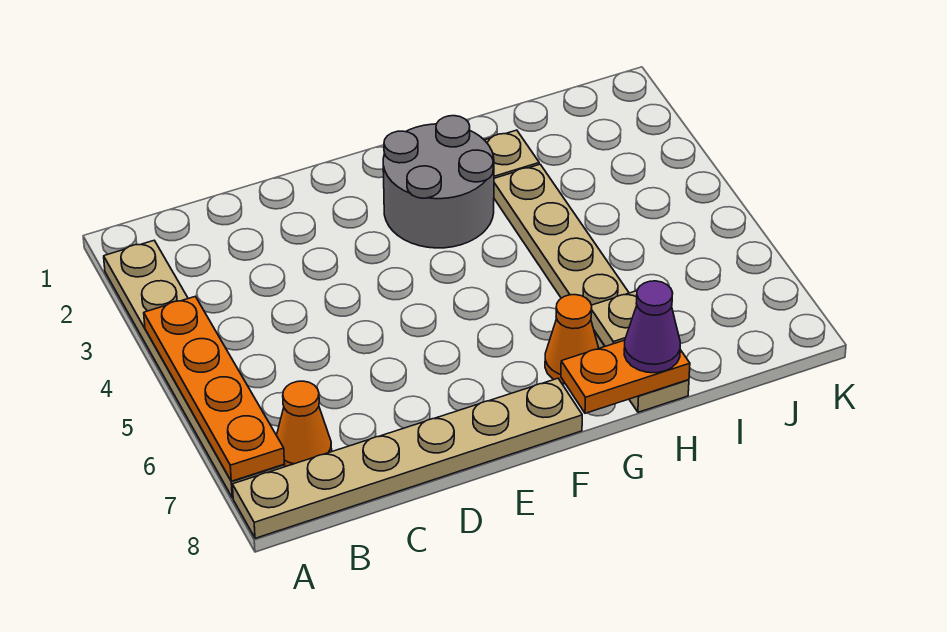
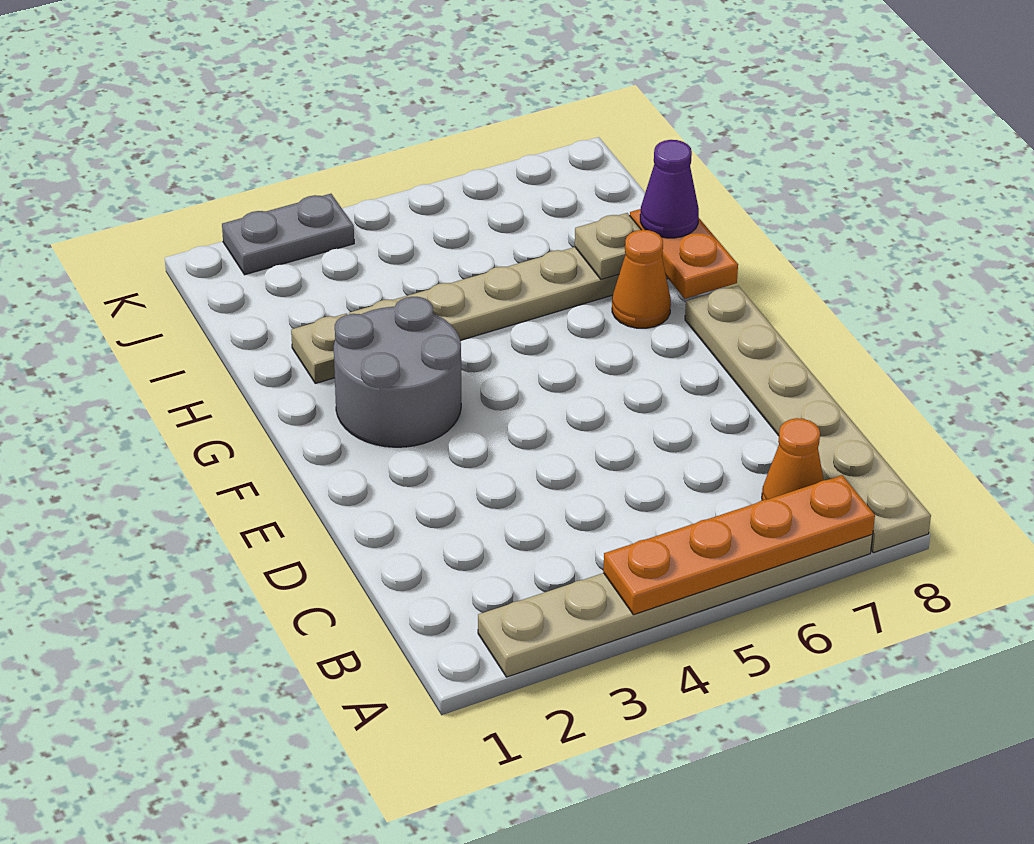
none -> grey 1x2 plate [222,194,354,275]

